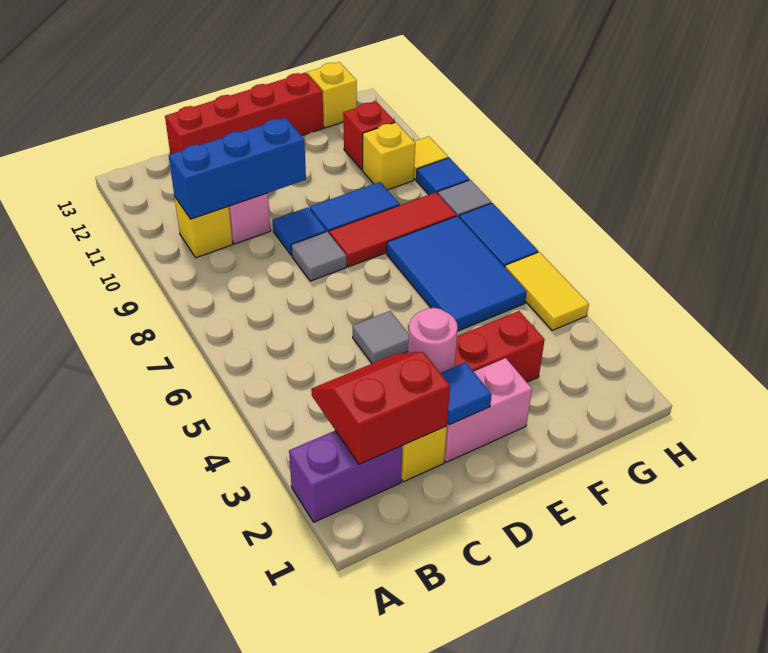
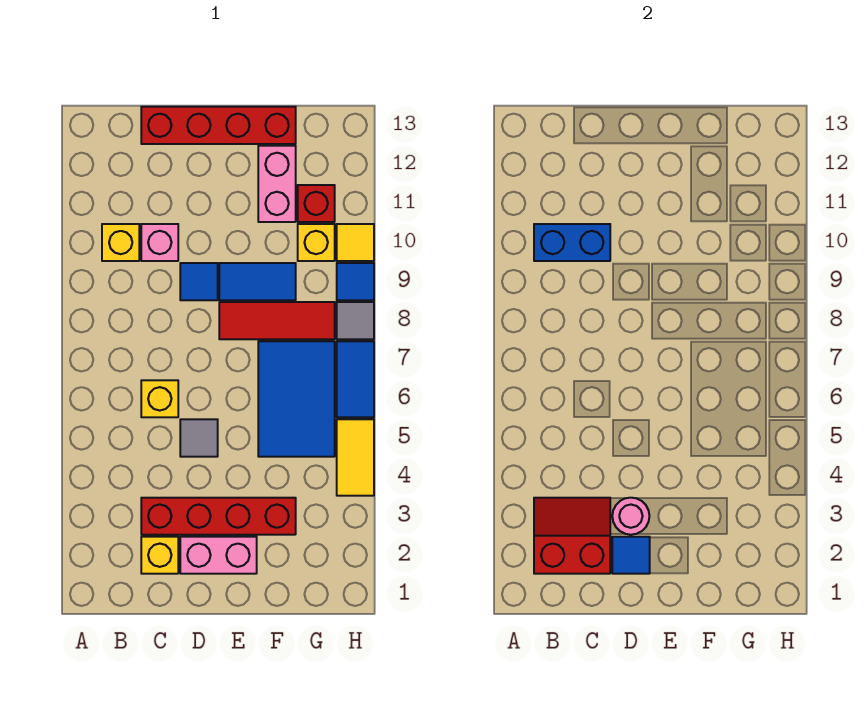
purple 1x2 brick [289,431,402,522] -> none
blue 1x3 brick [169,118,306,219] -> blue 1x2 brick [534,224,610,261]
grey 1x1 tile [291,232,347,281] -> none
none -> pink 1x2 brick [258,146,296,222]
yellow 1x1 brick [307,62,357,128] -> yellow 1x1 brick moved to [141,380,178,417]

